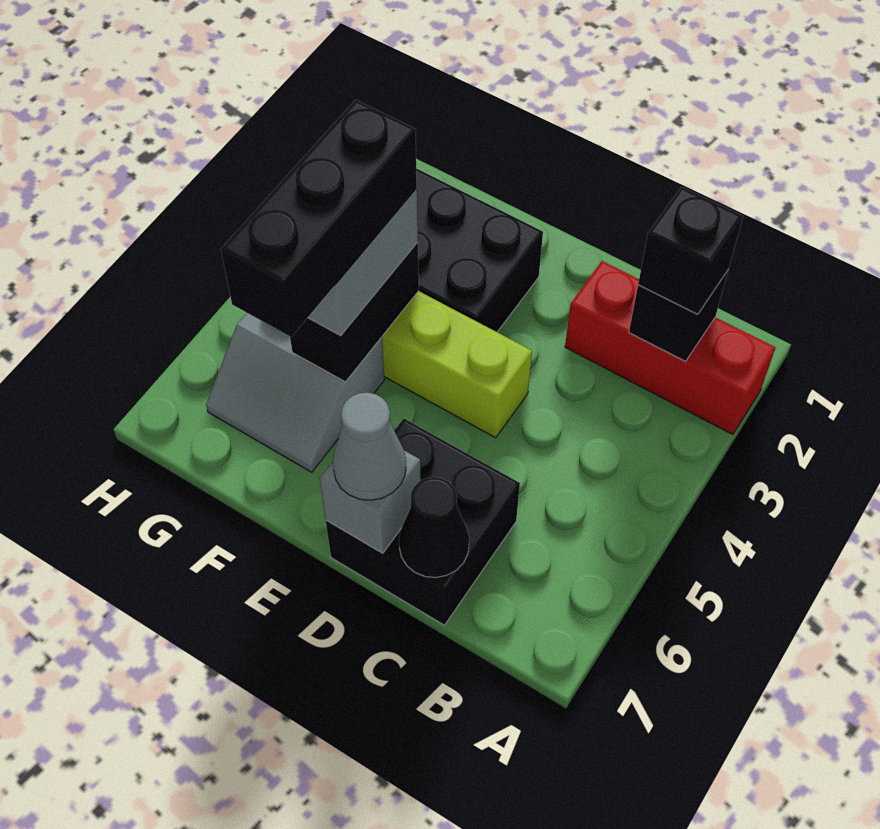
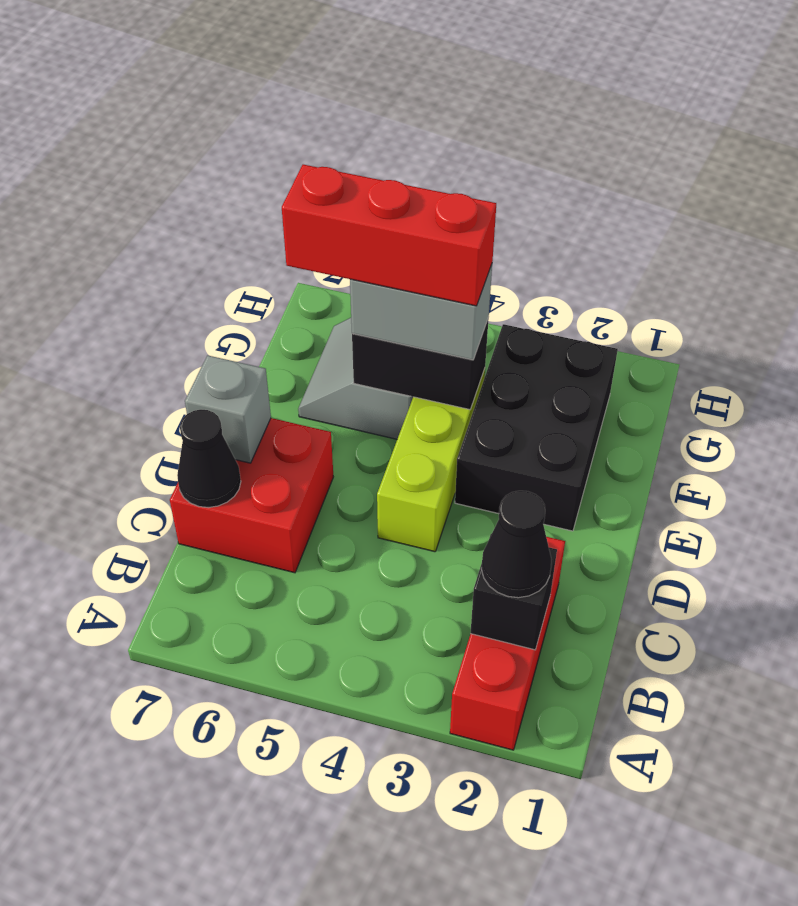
black 1x1 brick [638,187,743,314] -> black 1x1 cone [481,491,551,598]
black 2x2 brick [326,419,520,625] -> red 2x2 brick [170,418,333,573]
grey 1x1 cone [333,393,406,500] -> none
black 1x3 brick [221,100,417,337] -> red 1x3 brick [282,165,496,306]

